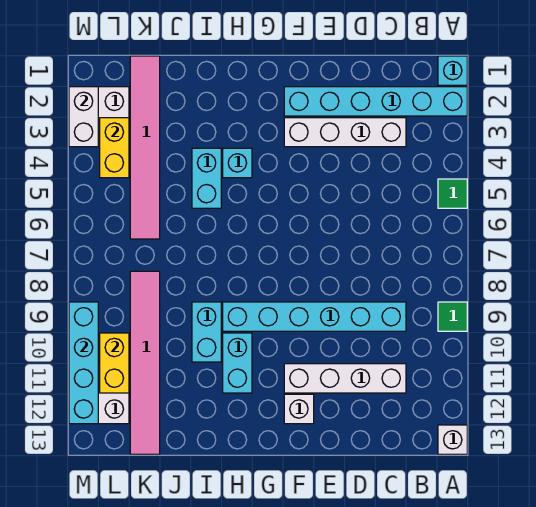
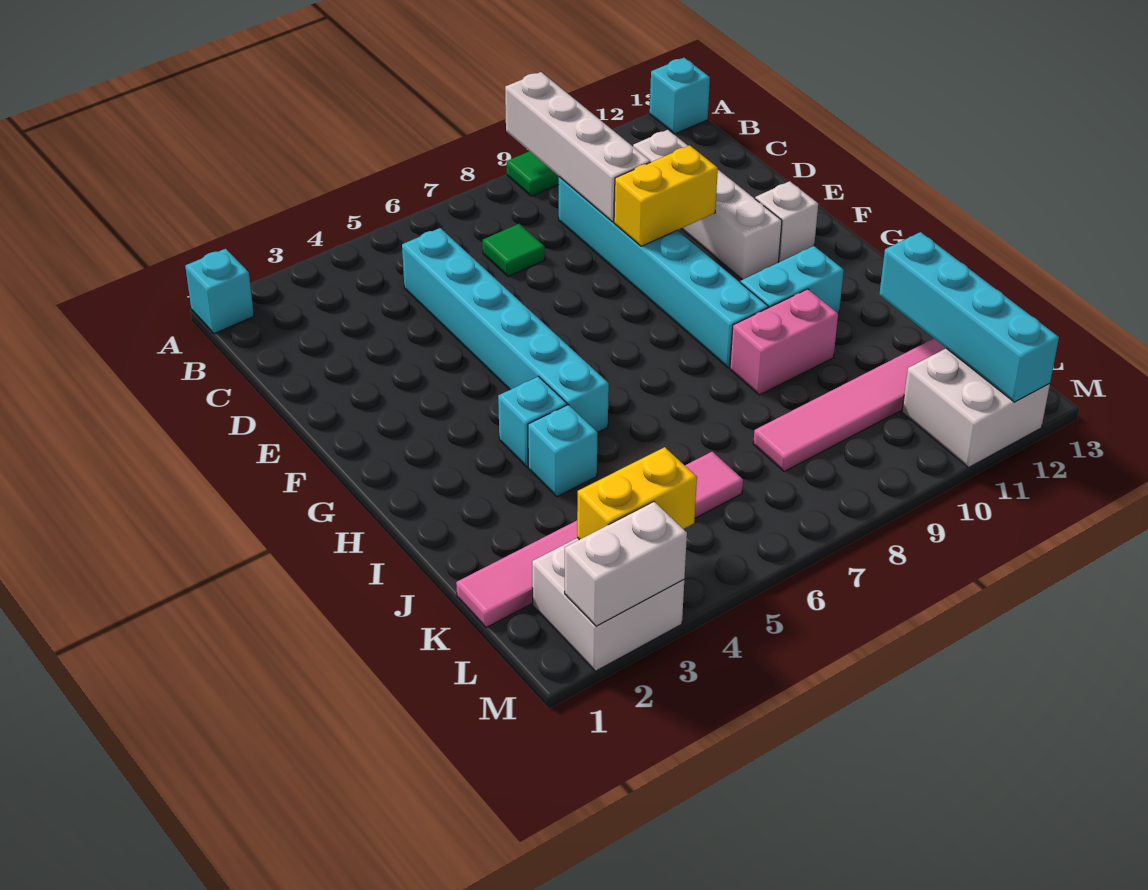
cyan 1x6 brick [284,87,467,116] -> cyan 1x6 brick moved to [402,228,609,432]
green 1x1 tile [438,179,467,208] -> green 1x1 tile moved to [483,224,545,277]
white 1x1 brick [438,425,467,454] -> cyan 1x1 brick [650,58,710,134]
white 1x4 brick [284,118,406,147] -> white 1x4 brick moved to [505,72,650,222]
cyan 1x2 brick [192,148,221,208] -> cyan 1x1 brick [528,405,598,497]
cyan 1x2 brick [192,302,221,362] -> pink 1x2 brick [730,289,838,395]
yellow 1x2 brick [100,333,129,393] -> yellow 1x2 brick moved to [614,145,718,246]
cyan 1x4 brick [69,302,98,424] -> cyan 1x4 brick turned to [879,232,1059,402]

